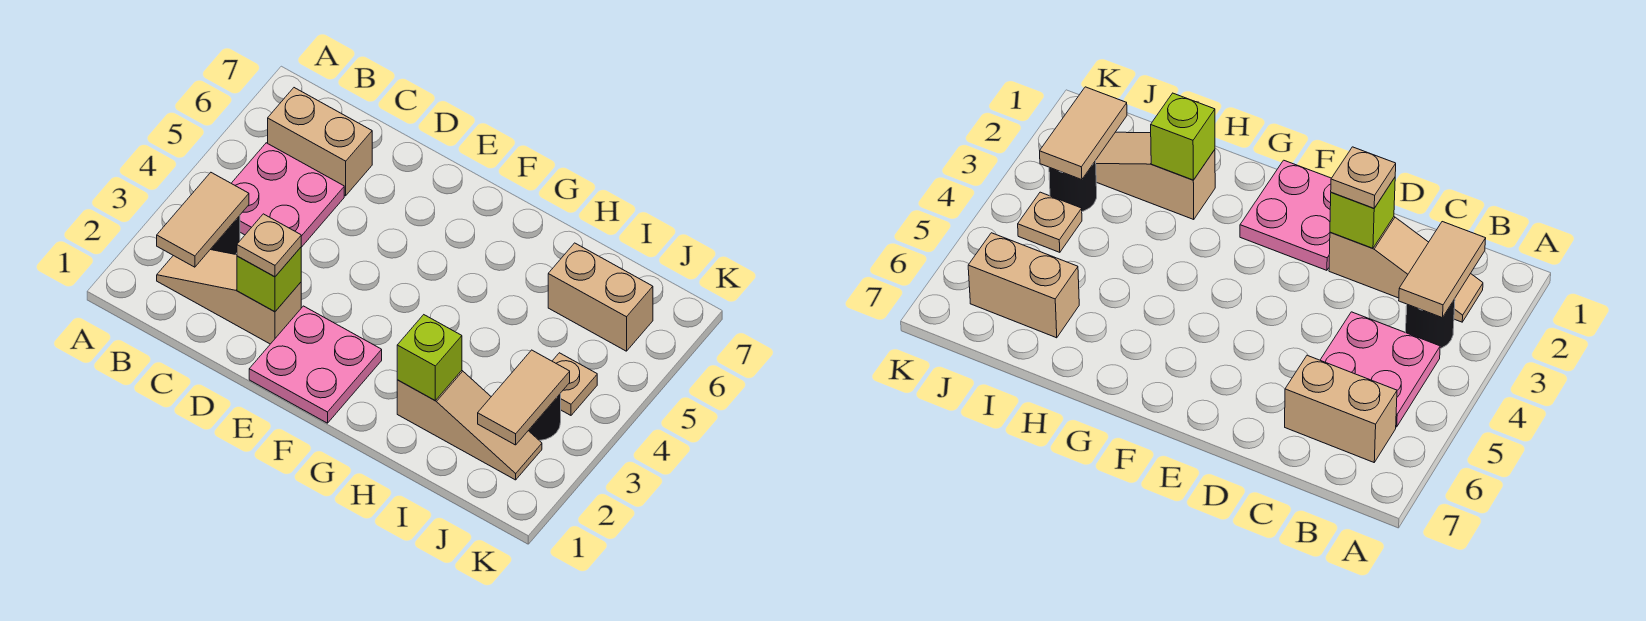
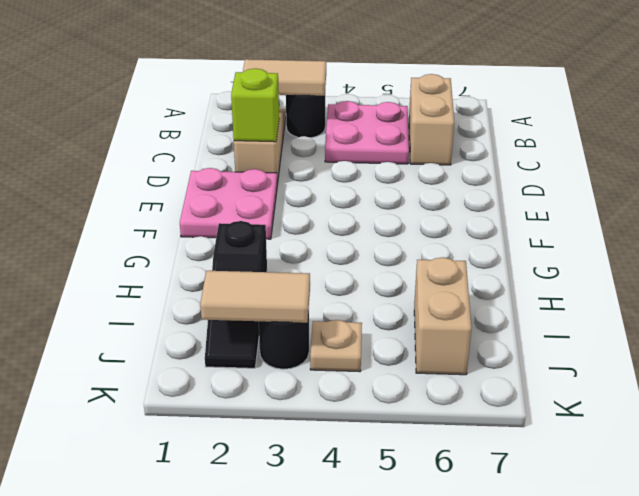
tan 1x1 plate [237,214,301,277] -> none
tan 1x3 slope [397,371,542,480] -> black 1x3 slope [205,221,267,368]
lime 1x1 brick [397,315,462,400] -> none

